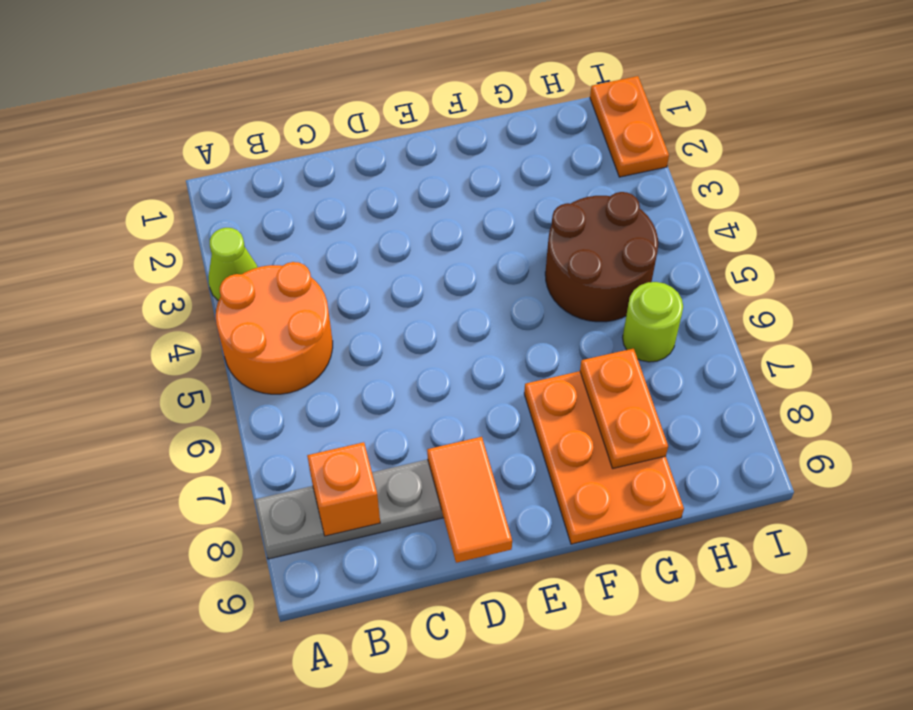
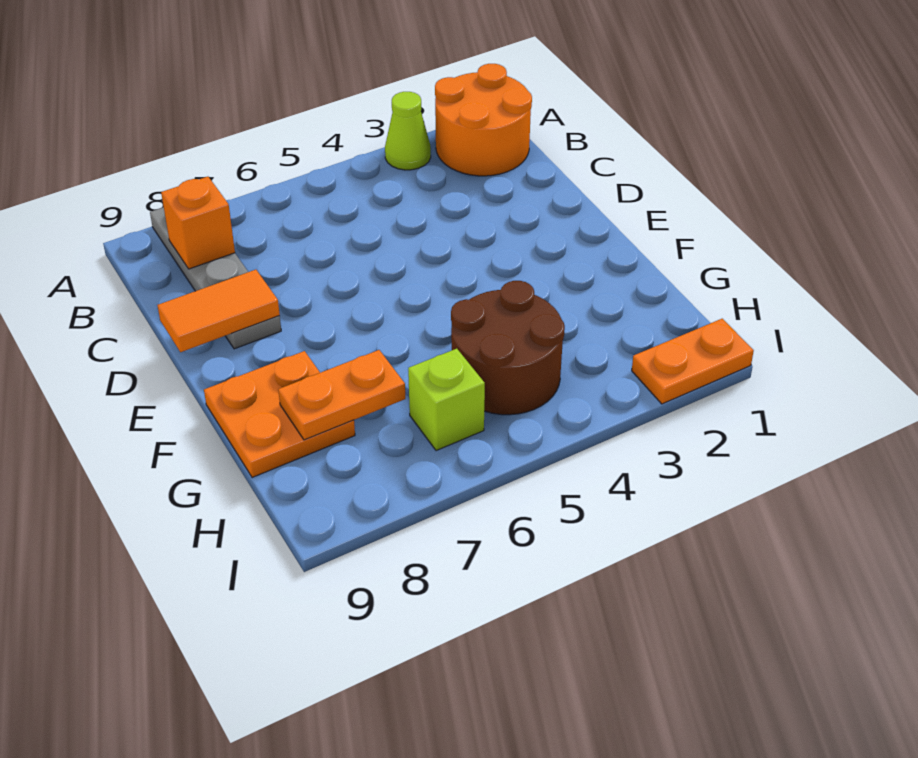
orange 2x2 round brick [216,262,333,394] -> orange 2x2 round brick moved to [435,64,532,176]
orange 2x3 plate [524,371,684,544] -> orange 2x2 plate [204,351,355,478]
lime 1x1 round brick [623,282,683,362] -> lime 1x1 brick [408,349,485,451]

